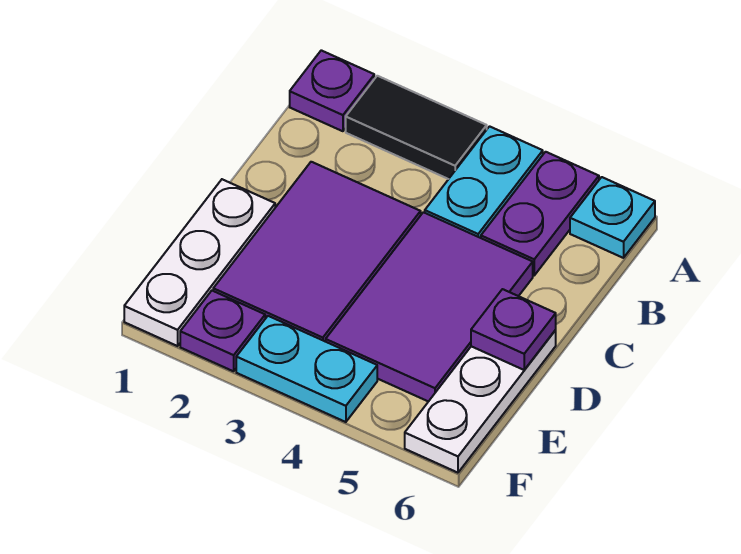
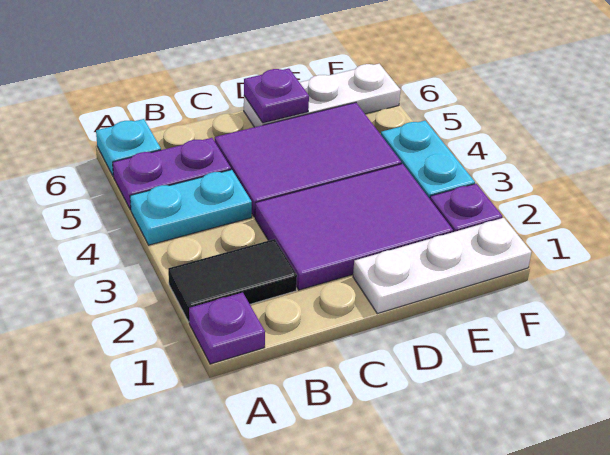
black 1x2 tile [346,76,487,179] -> black 1x2 tile turned to [168,239,297,322]

